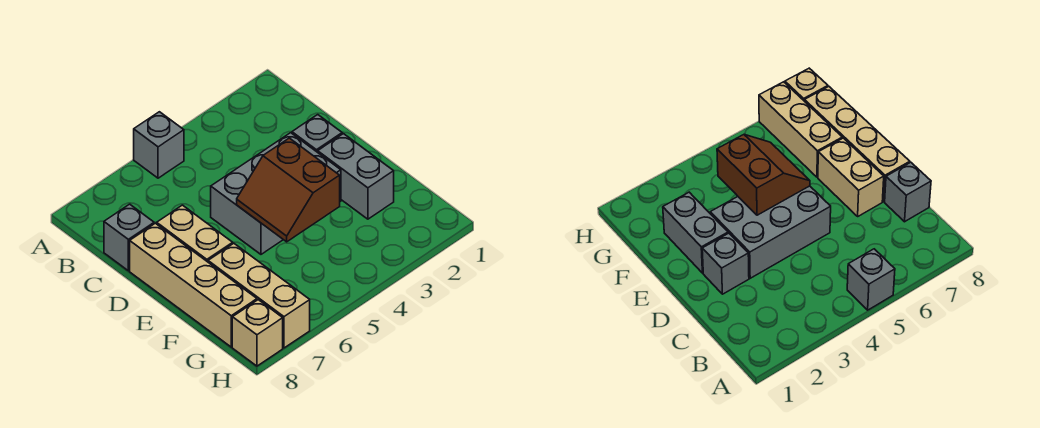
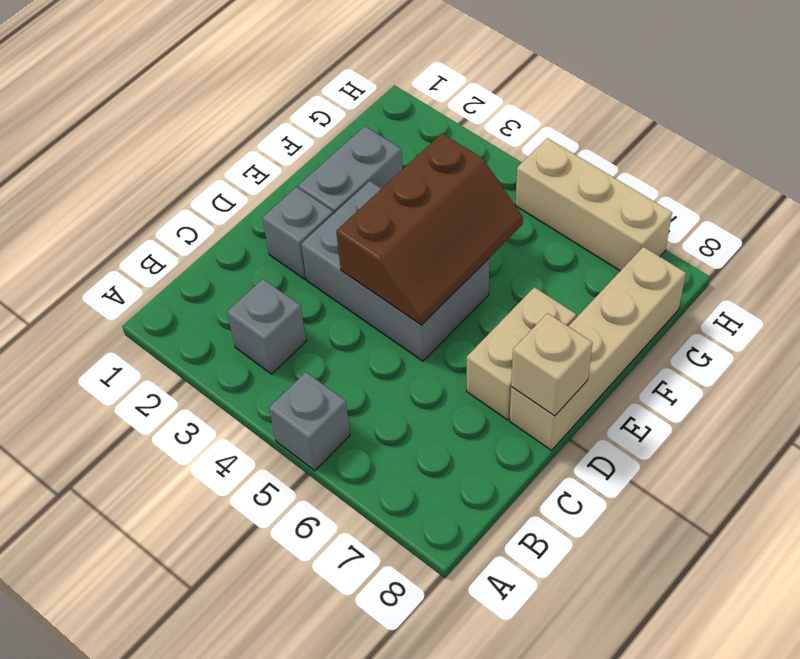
grey 1x1 brick [104,204,154,271] -> grey 1x1 brick moved to [227,279,306,374]
brown 2x2 slope [237,138,340,242] -> brown 2x3 slope [336,133,523,325]
tan 1x3 brick [208,243,310,348] -> tan 1x3 brick turned to [516,138,672,271]
tan 1x1 brick [232,300,283,366] -> tan 1x1 brick moved to [511,313,592,416]

